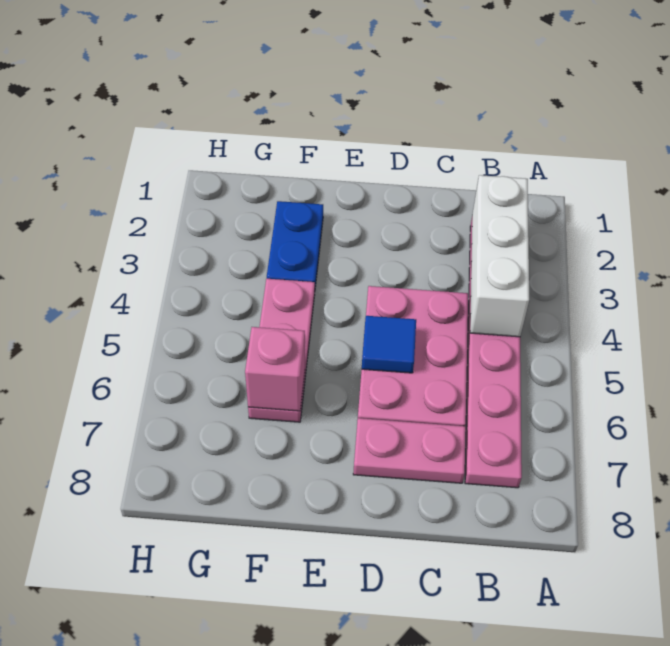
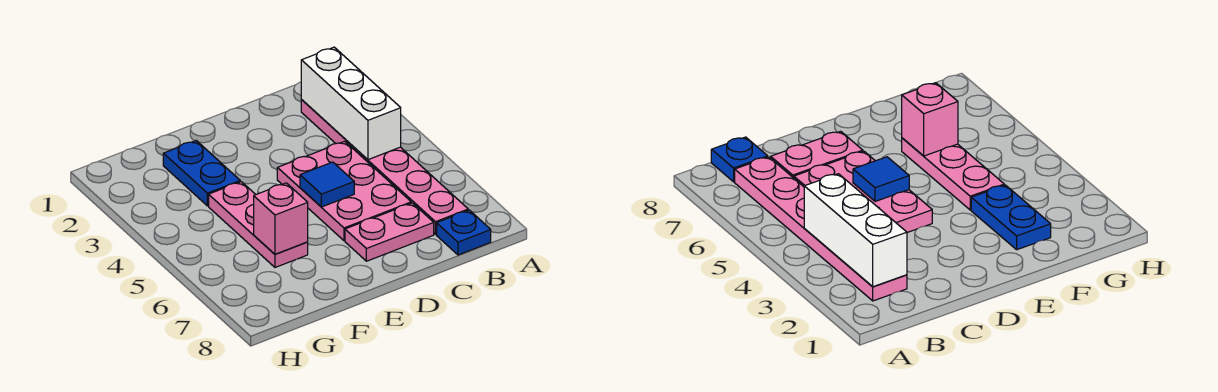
none -> blue 1x1 plate [437,210,491,255]

